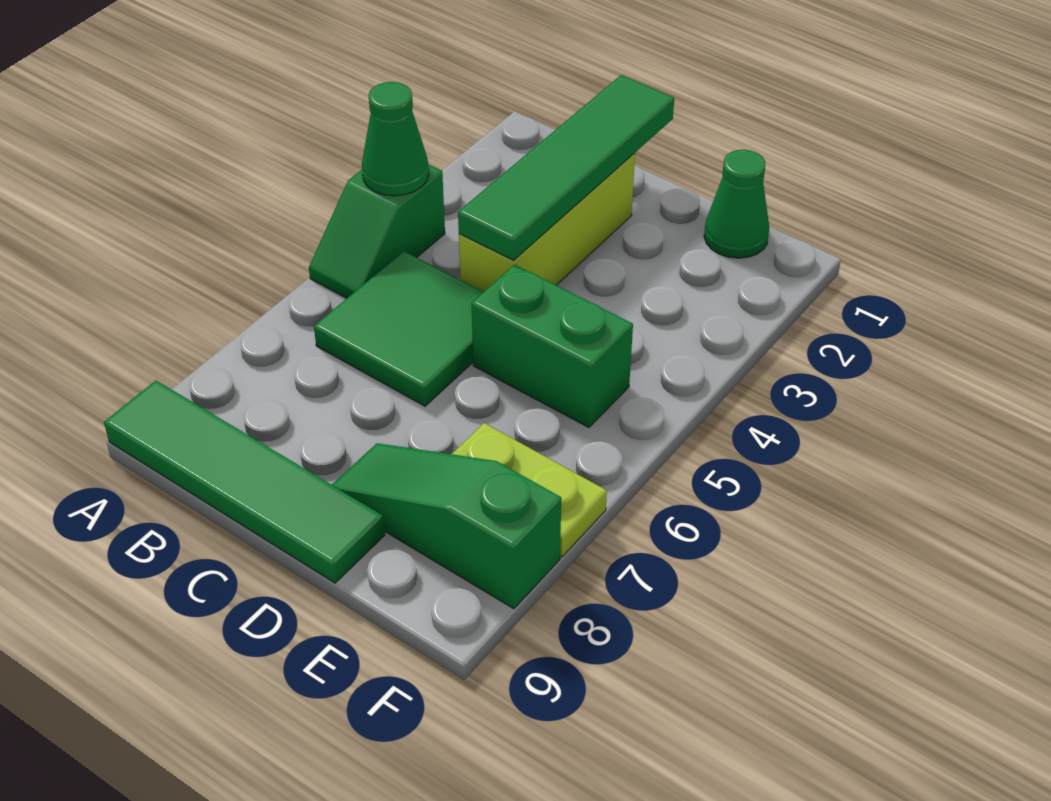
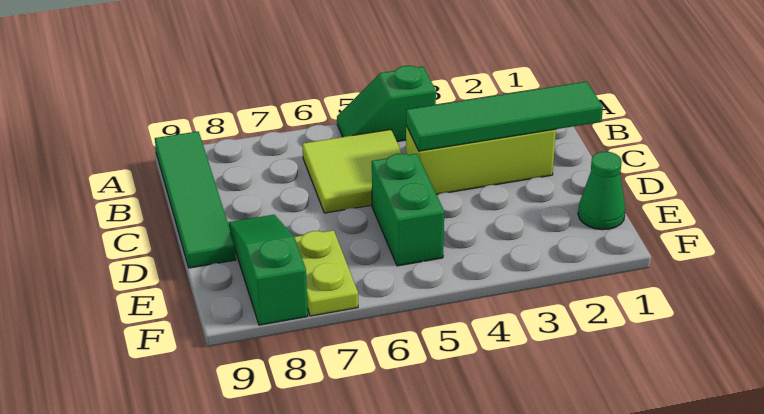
green 1x1 cone [362,82,429,196] -> none
green 2x2 tile [314,251,483,406] -> lime 2x2 tile [302,130,402,213]

